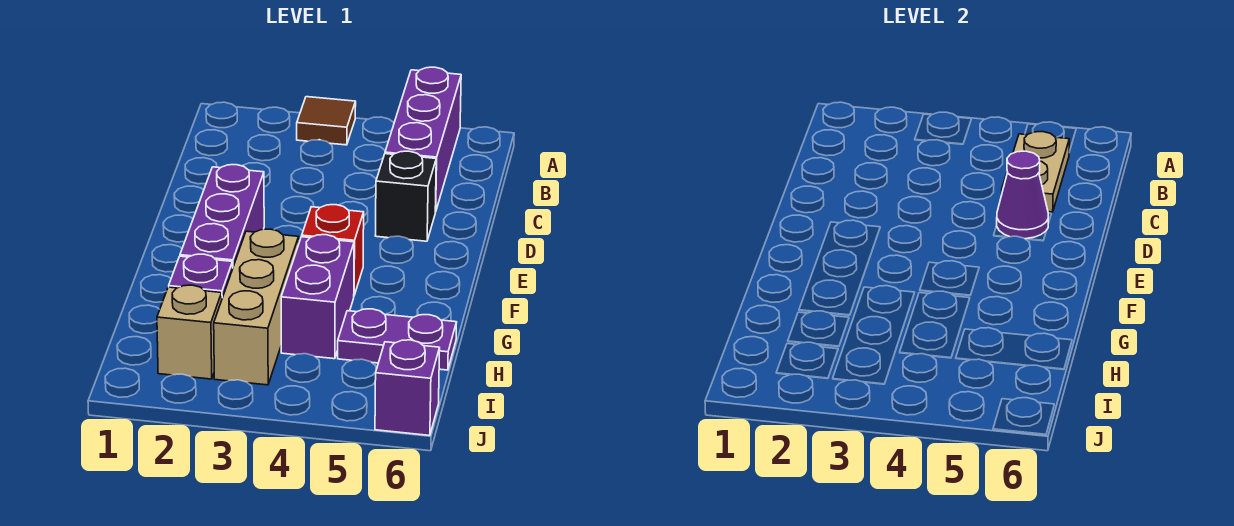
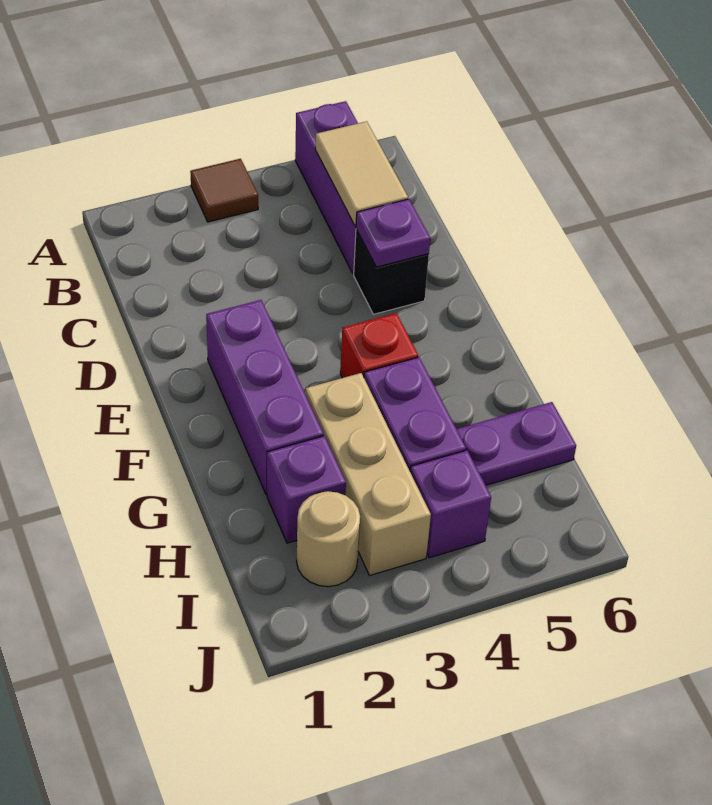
tan 1x2 plate [1002,132,1069,212] -> tan 1x2 tile [315,121,408,226]
purple 1x1 cone [997,151,1048,239] -> purple 1x1 plate [356,199,430,267]
tan 1x1 brick [157,285,222,379] -> tan 1x1 round brick [297,491,360,587]
purple 1x1 brick [375,340,440,436] -> purple 1x1 brick moved to [410,450,491,558]

